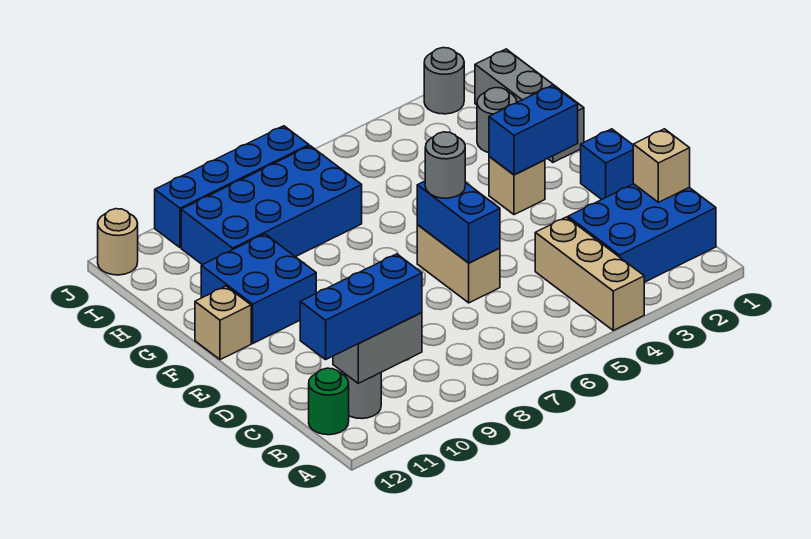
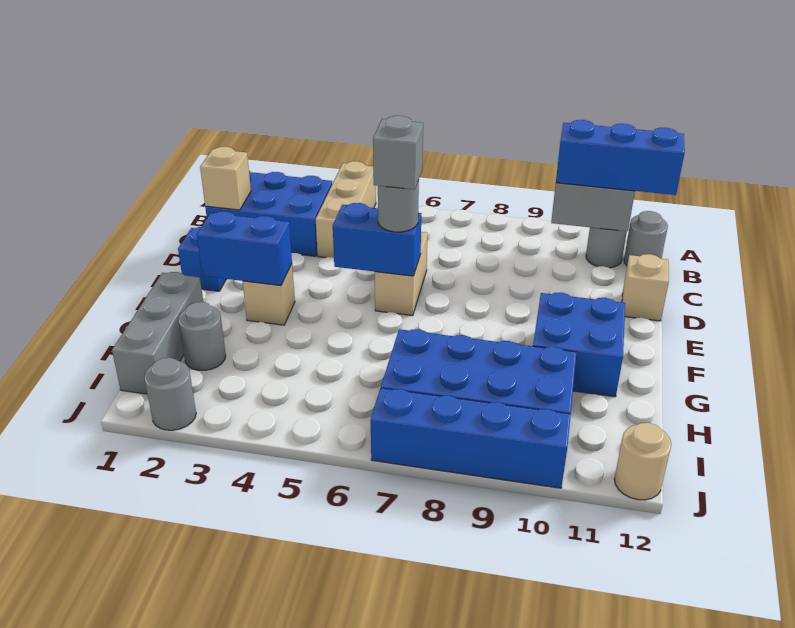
green 1x1 round brick [309,368,349,435] -> grey 1x1 round brick [624,211,668,265]
blue 1x2 brick [417,181,500,263] -> blue 1x2 brick turned to [333,203,421,276]
none -> grey 1x1 brick [373,116,423,190]
tan 1x1 brick [195,286,251,360] -> tan 1x1 brick moved to [622,254,669,321]

